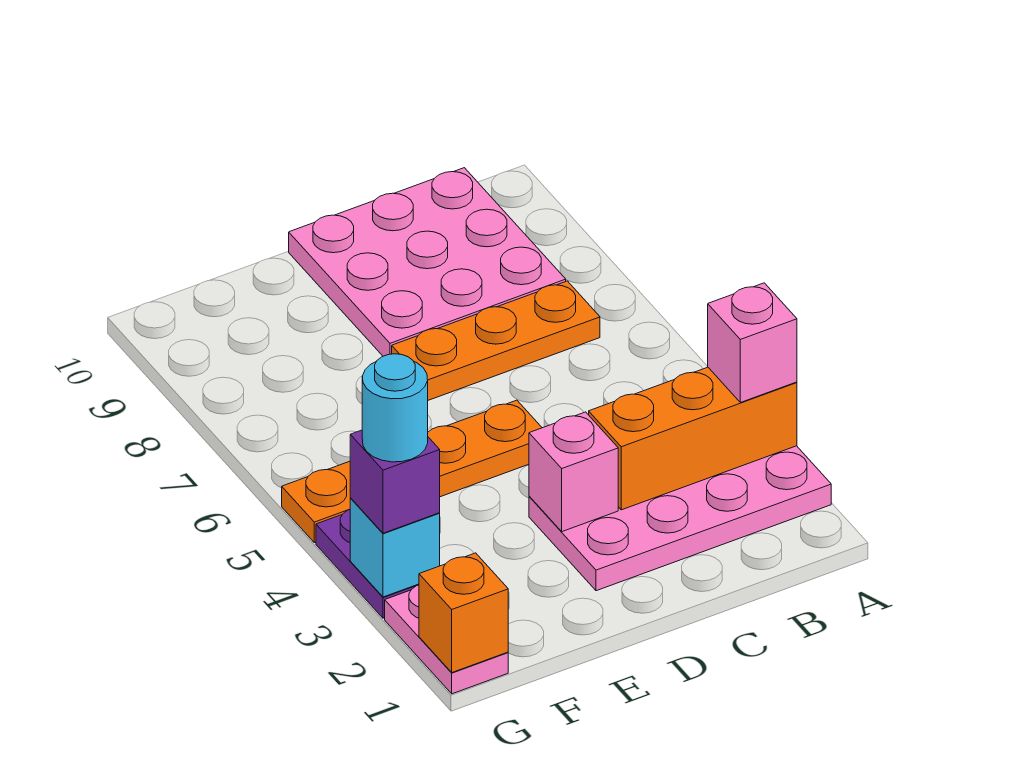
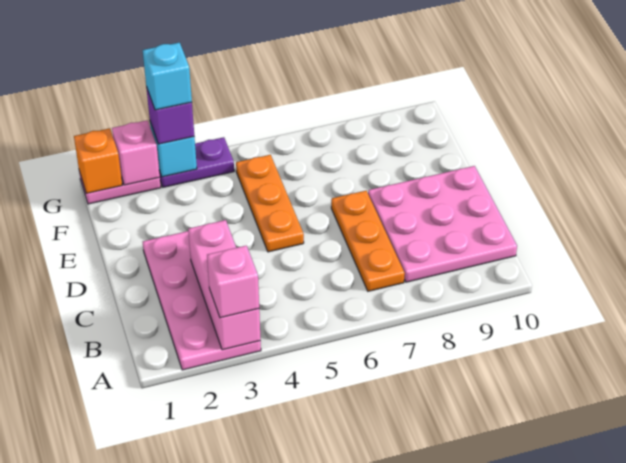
orange 1x3 brick [589,367,797,510] -> pink 1x3 brick [188,220,261,350]
pink 1x1 brick [529,412,618,532] -> pink 1x1 brick moved to [112,120,160,185]
orange 1x4 plate [282,400,542,543] -> orange 1x3 plate [236,155,304,252]
cyan 1x1 round brick [362,354,428,462] -> cyan 1x1 brick [143,43,192,110]

